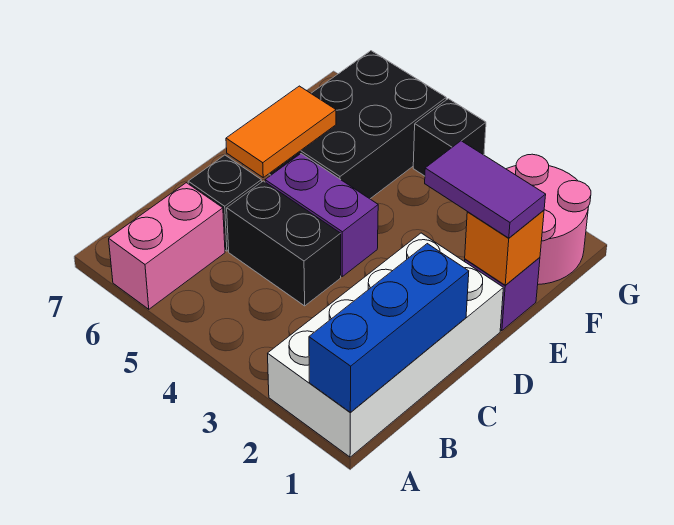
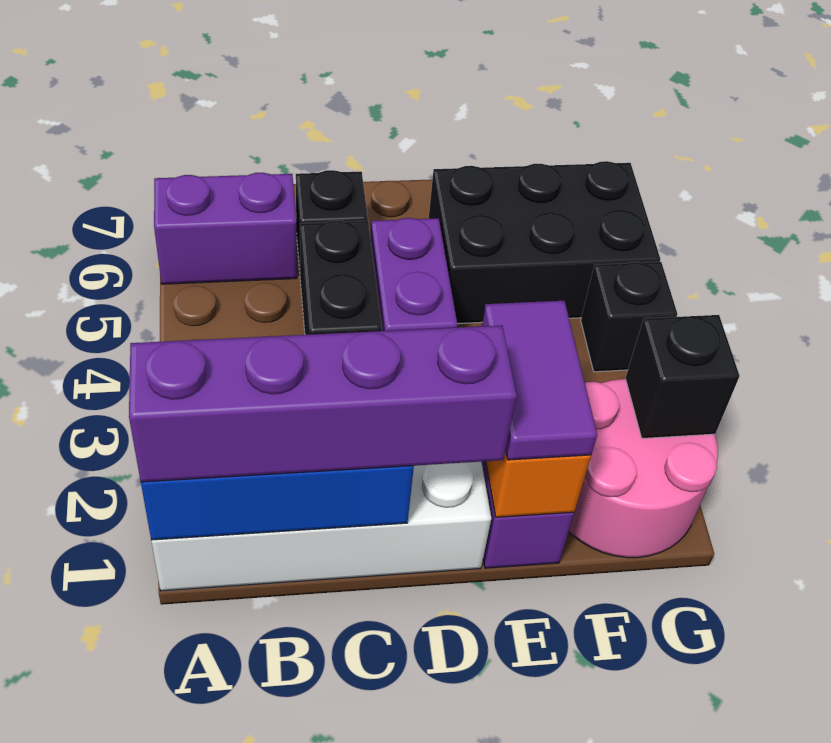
none -> purple 1x4 brick [129,325,517,482]
pink 1x2 brick [109,183,225,309] -> purple 1x2 brick [154,173,297,284]
orange 1x2 tile [226,86,336,177] -> none
none -> black 1x1 brick [625,315,740,438]

